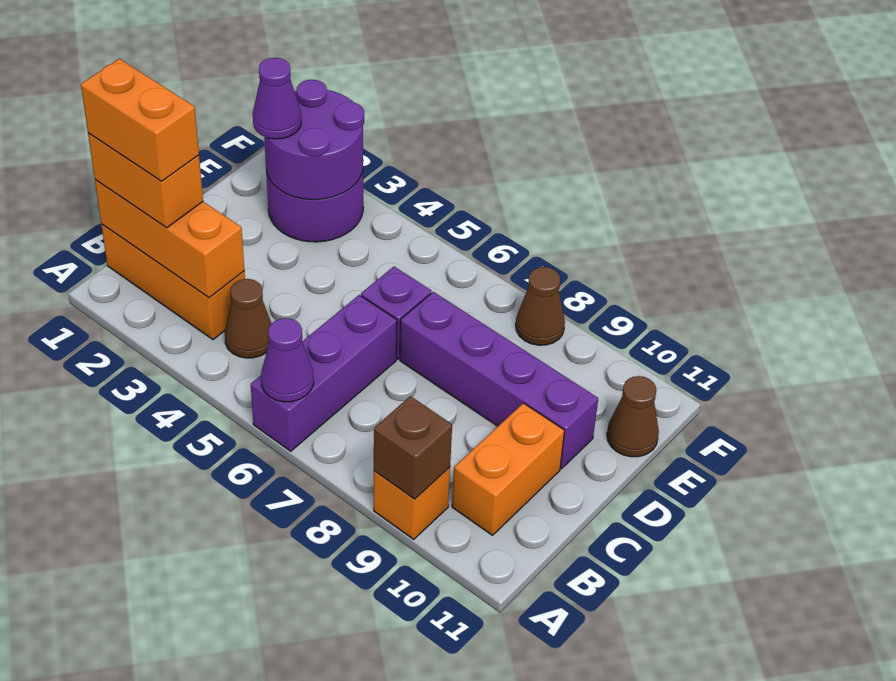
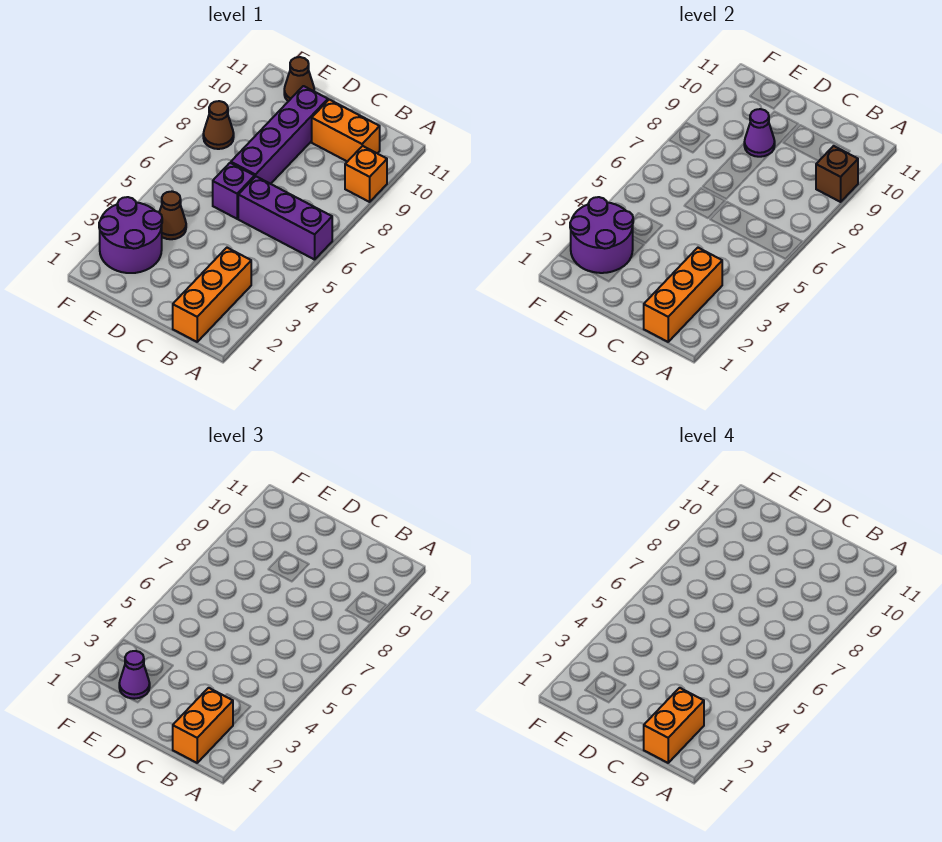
purple 1x1 cone [261,318,314,402] -> purple 1x1 cone moved to [744,109,775,157]
brown 1x1 cone [225,279,272,358] -> brown 1x1 cone moved to [159,192,186,239]

